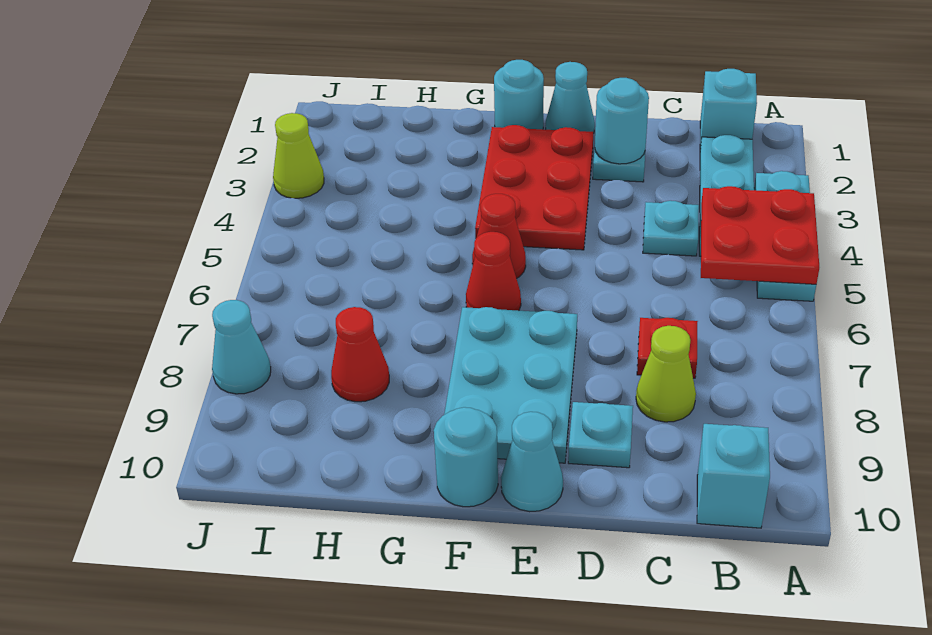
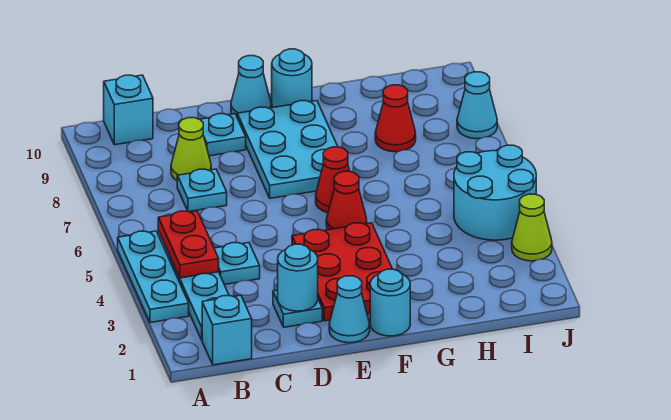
red 2x2 plate [701,186,819,284] -> red 1x2 plate [158,211,219,278]
red 1x1 plate [637,318,698,378] -> cyan 1x1 plate [177,169,227,212]
none -> cyan 2x2 round brick [454,145,536,240]

